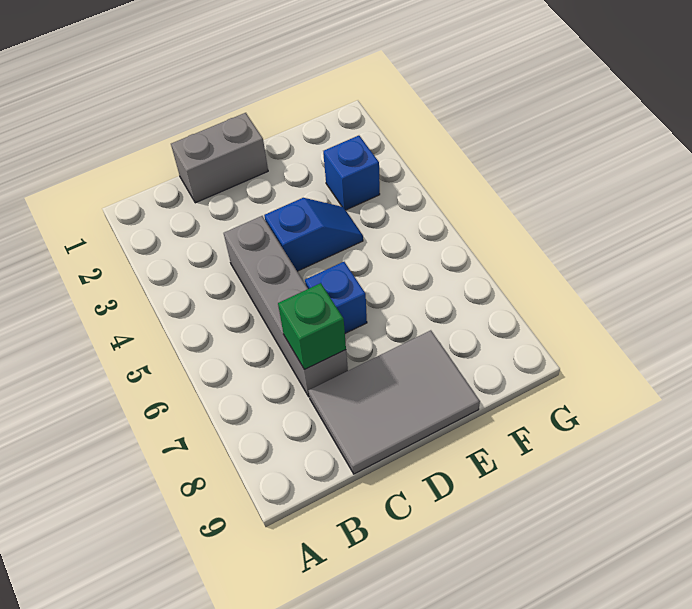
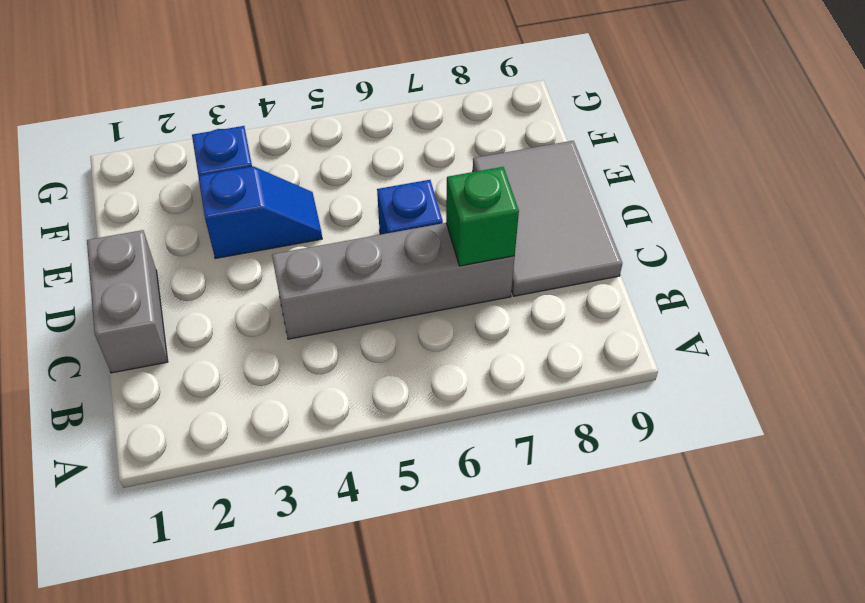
blue 1x2 slope [264,198,363,271] -> blue 1x2 slope turned to [198,166,322,259]

